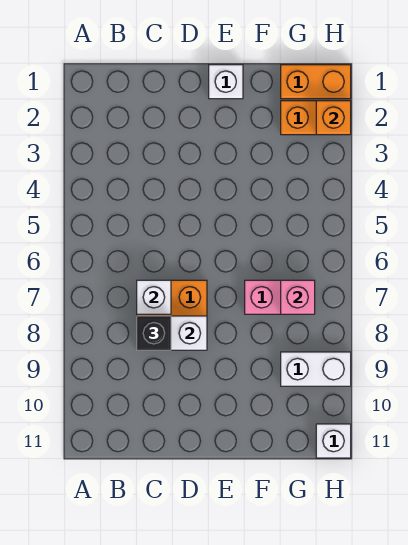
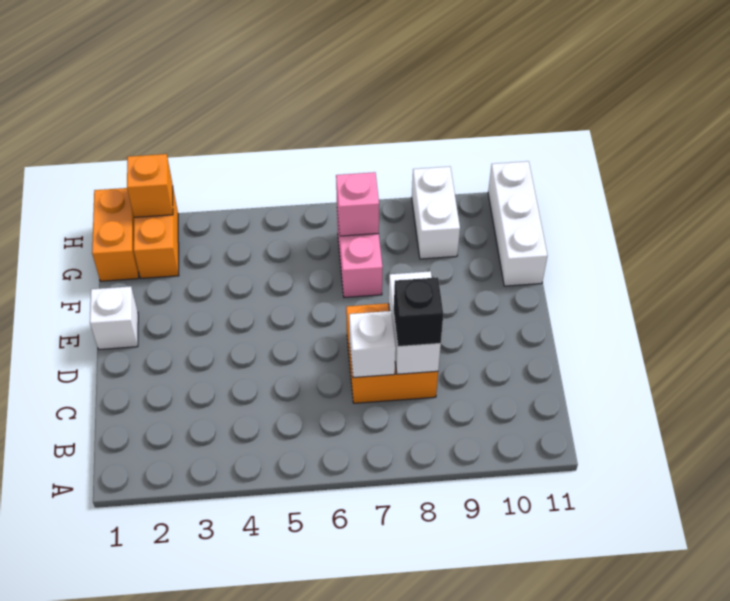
white 1x1 brick [316,424,351,458] -> white 1x3 brick [488,161,547,286]

